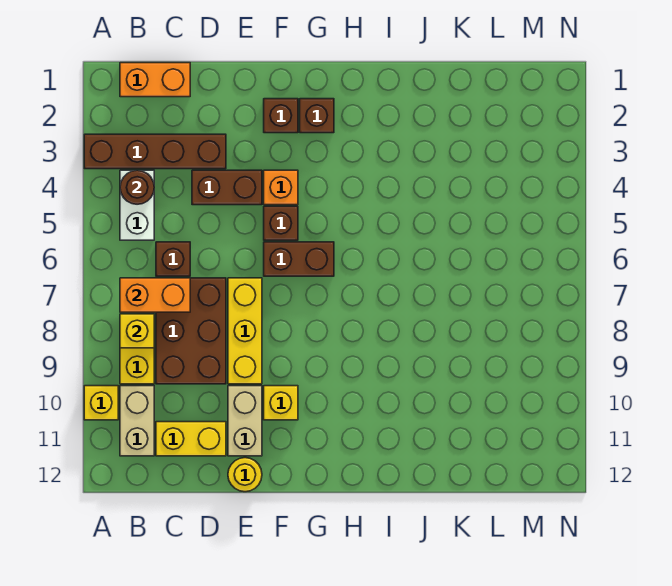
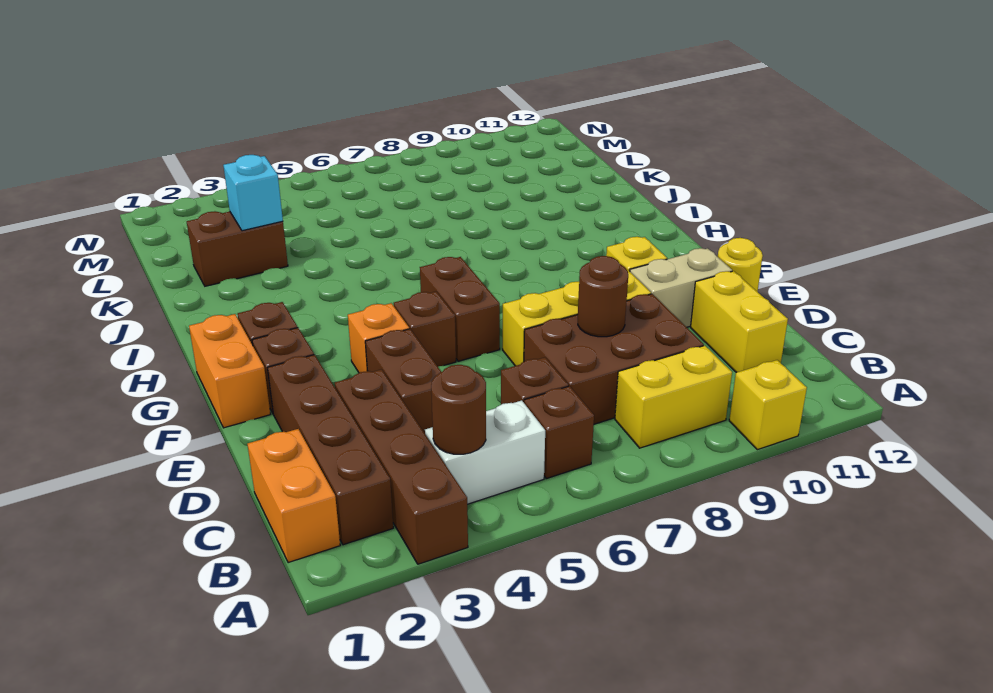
none -> brown 1x4 brick [268,355,393,545]
none -> brown 1x1 brick [524,386,594,478]
orange 1x2 brick [120,278,190,312] -> orange 1x2 brick moved to [189,314,270,428]
yellow 1x1 brick [120,314,154,348] -> none
tan 1x2 brick [120,386,154,456] -> none
none -> brown 1x1 round brick [578,256,628,337]
none -> brown 1x2 brick [187,211,288,286]
none -> cyan 1x1 brick [223,155,283,231]

